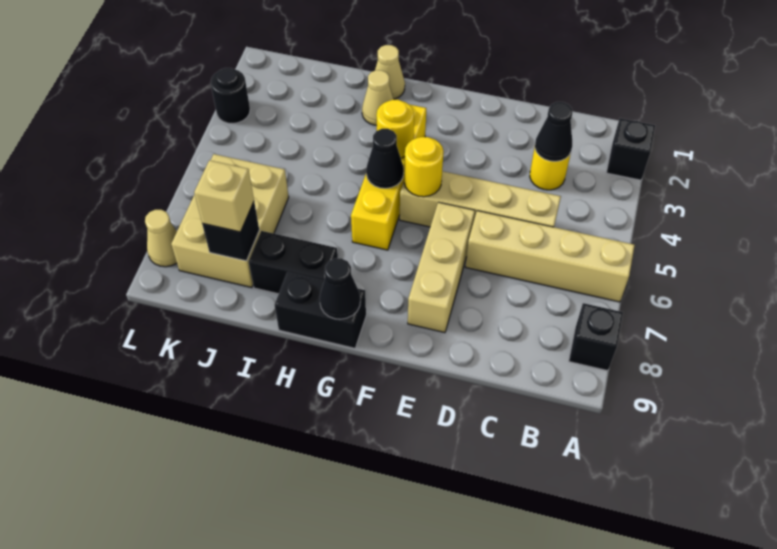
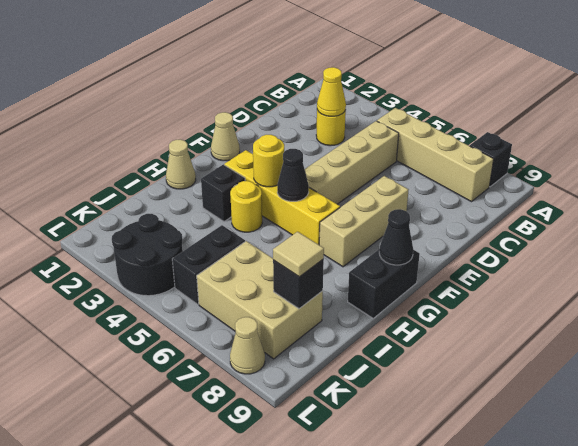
black 1x1 brick [606,118,655,180] -> black 1x1 brick moved to [201,165,245,222]
tan 1x4 brick [466,211,635,302] -> tan 1x4 brick turned to [377,108,494,202]
black 1x1 cone [535,102,572,161] -> yellow 1x1 cone [317,67,346,116]
tan 1x3 brick [408,202,475,333] -> tan 1x3 brick turned to [319,176,408,267]
yellow 1x1 round brick [404,137,444,197] -> yellow 1x1 round brick moved to [230,181,262,232]
tan 1x1 cone [362,70,394,126] -> tan 1x1 cone moved to [211,112,240,161]
black 1x2 brick [249,231,338,294] -> black 1x2 brick moved to [172,225,245,304]
tan 1x1 brick [194,160,254,232] -> tan 1x1 tile [273,232,324,277]
black 1x1 round brick [211,68,250,124] -> black 2x2 round brick [112,214,183,296]

